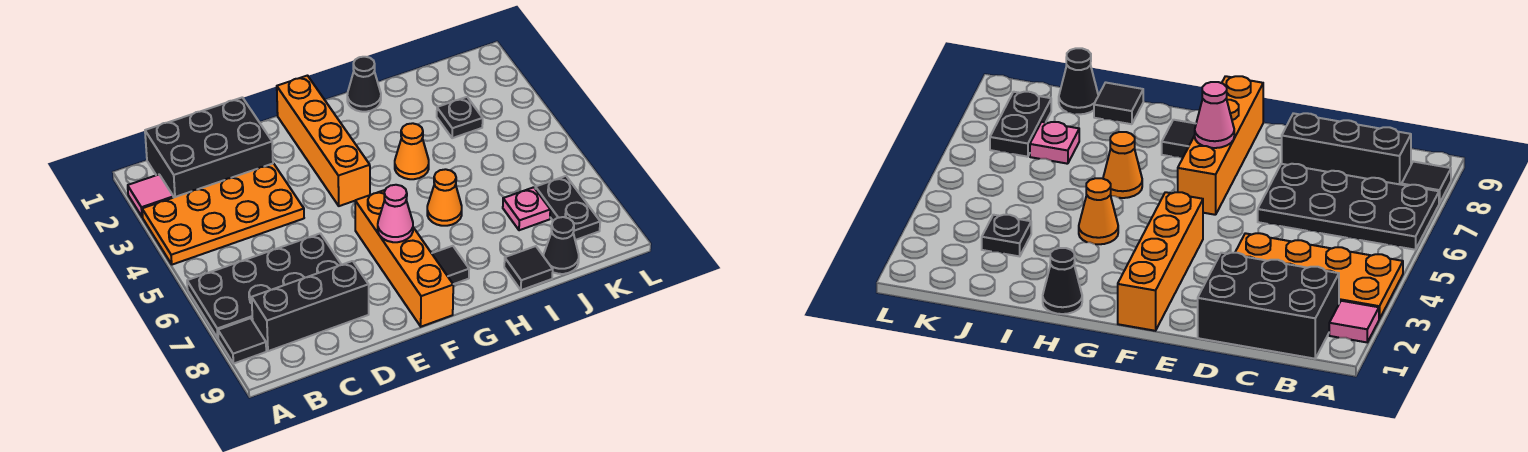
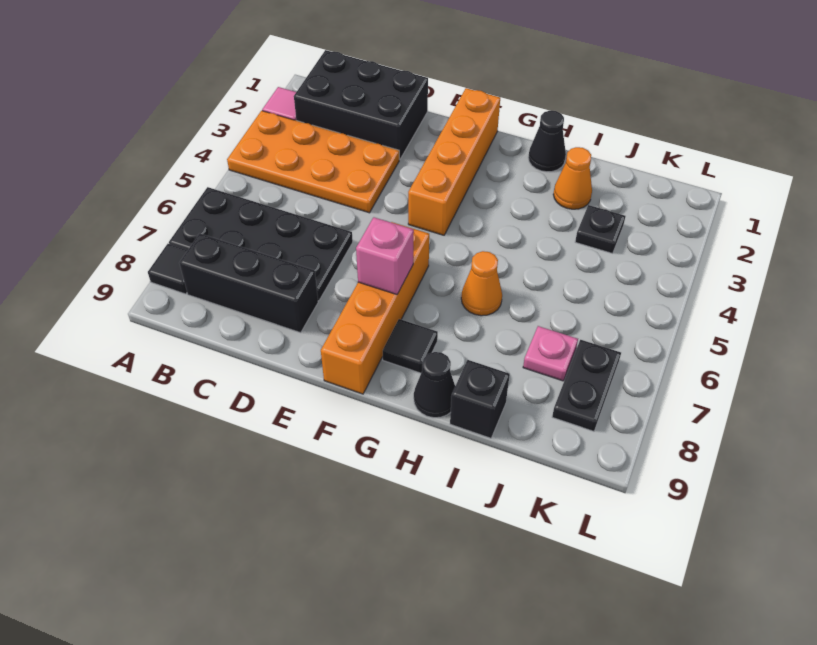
pink 1x1 cone [378,185,413,242] -> pink 1x1 brick [356,217,414,294]
orange 1x1 cone [395,123,429,179] -> orange 1x1 cone moved to [553,147,592,209]
black 1x1 tile [504,246,553,290] -> black 1x1 brick [450,360,510,438]
black 1x1 cone [544,217,579,274] -> black 1x1 cone moved to [414,352,455,418]

